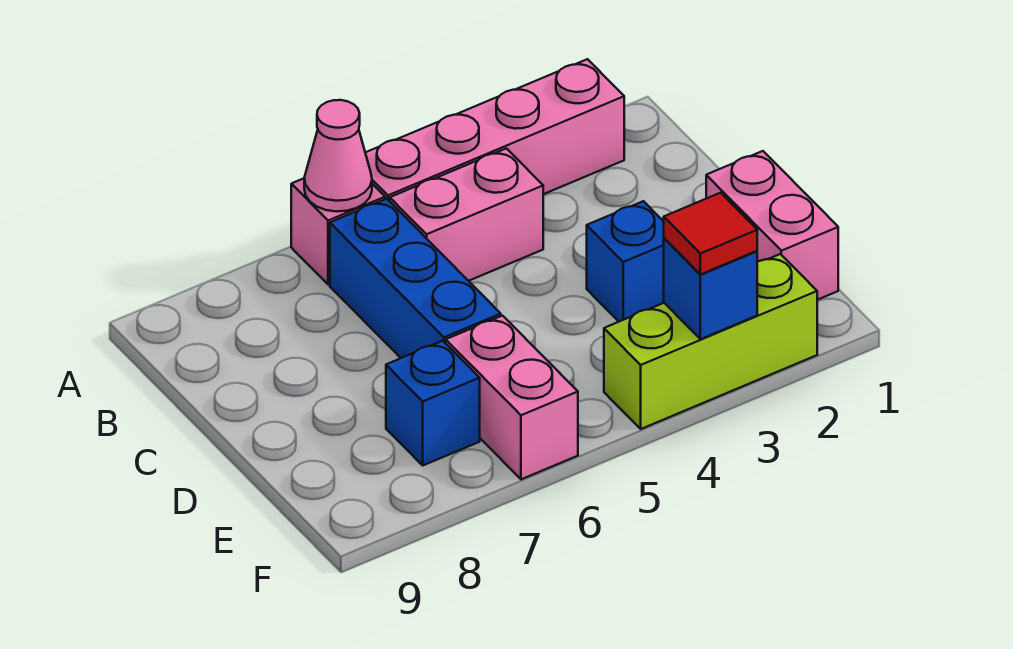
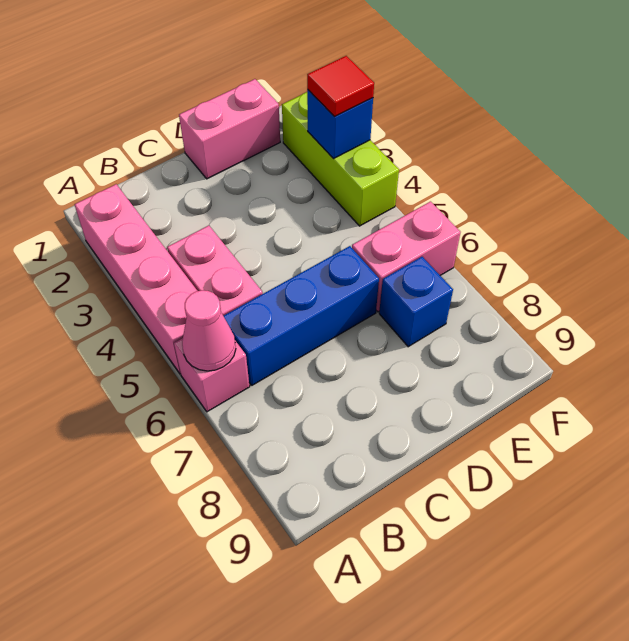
blue 1x1 brick [587,201,664,322] -> none

